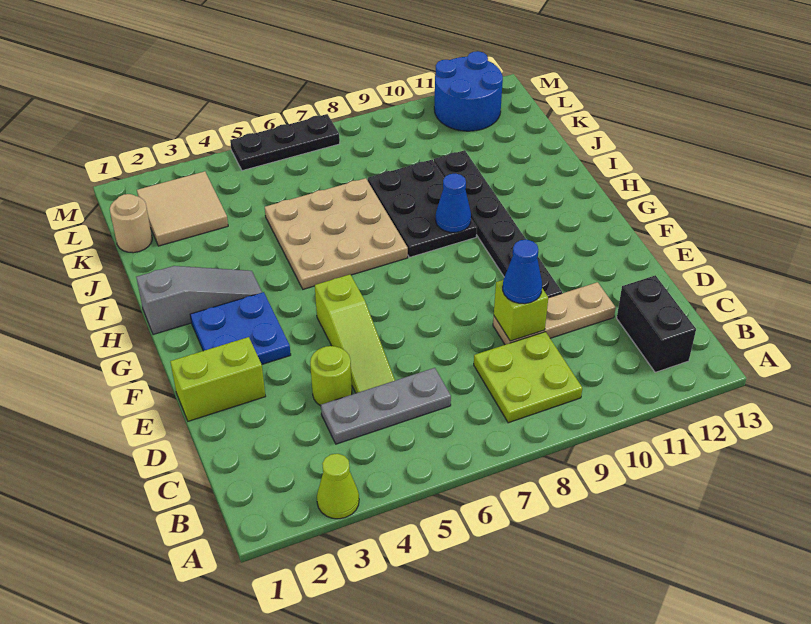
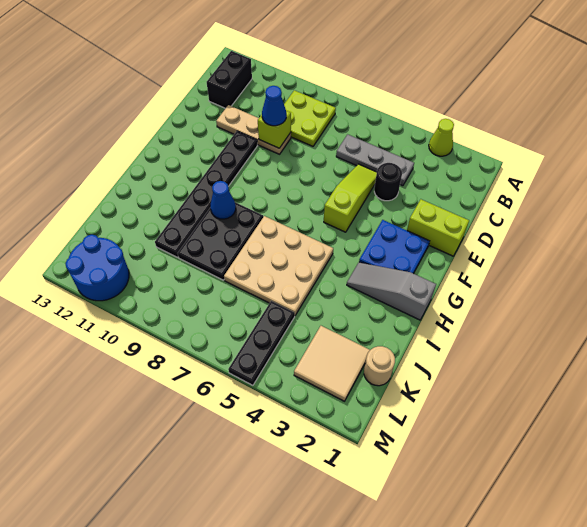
lime 1x1 round brick [310,346,352,406] -> black 1x1 round brick [374,163,402,201]
black 1x3 plate [230,114,340,171] -> black 1x3 plate turned to [228,301,295,385]

